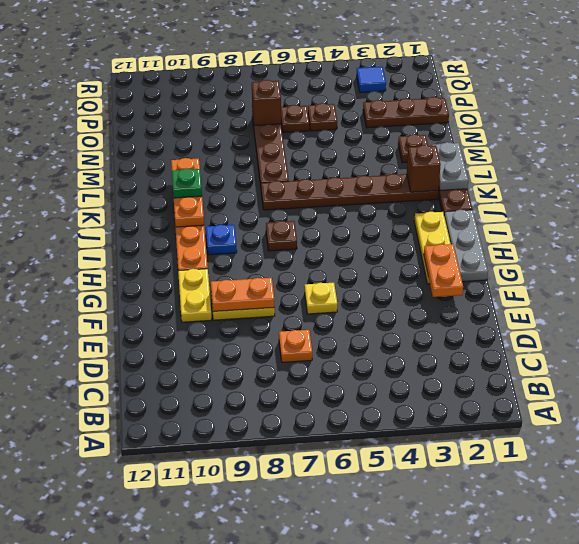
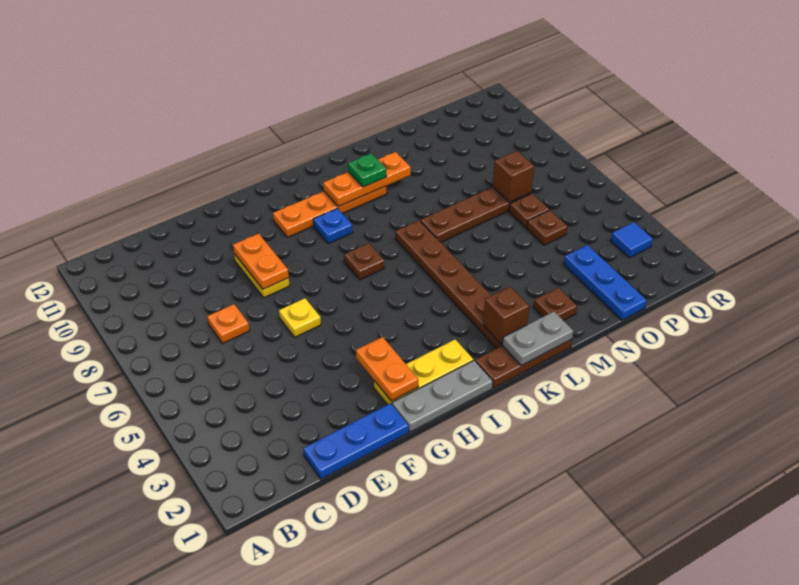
none -> blue 1x3 plate [303,403,409,479]
orange 1x2 plate [424,244,463,297] -> orange 1x2 plate turned to [356,337,418,401]
yellow 1x2 plate [178,269,212,322] -> none
brown 1x3 plate [363,97,449,128] -> blue 1x3 plate [564,245,647,320]

